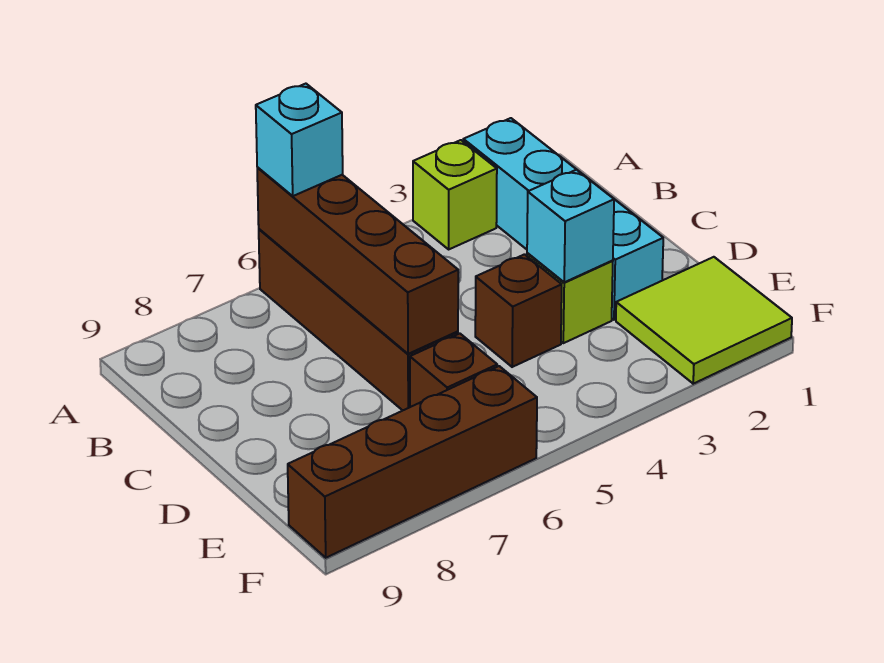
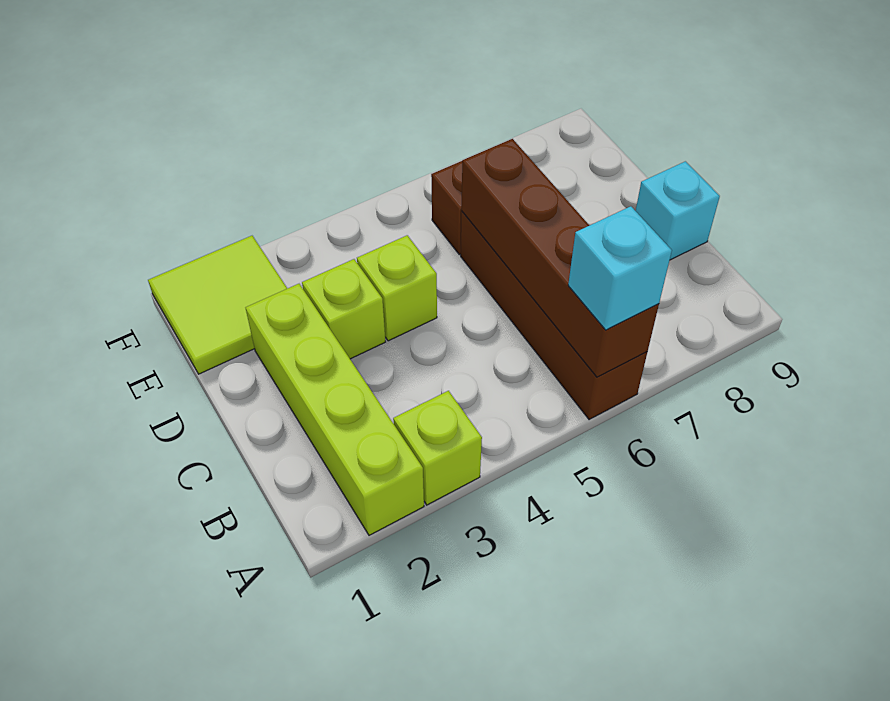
cyan 1x4 brick [463,118,663,320] -> lime 1x4 brick [246,284,424,535]
cyan 1x1 brick [527,170,614,282] -> cyan 1x1 brick moved to [636,161,720,260]
brown 1x1 brick [475,254,562,367] -> lime 1x1 brick [357,235,437,341]
brown 1x4 brick [288,366,537,558] -> none

